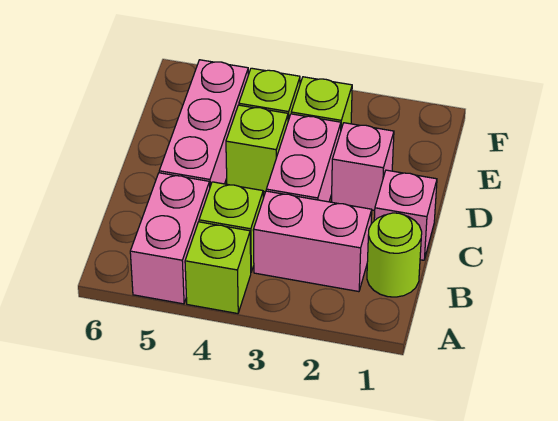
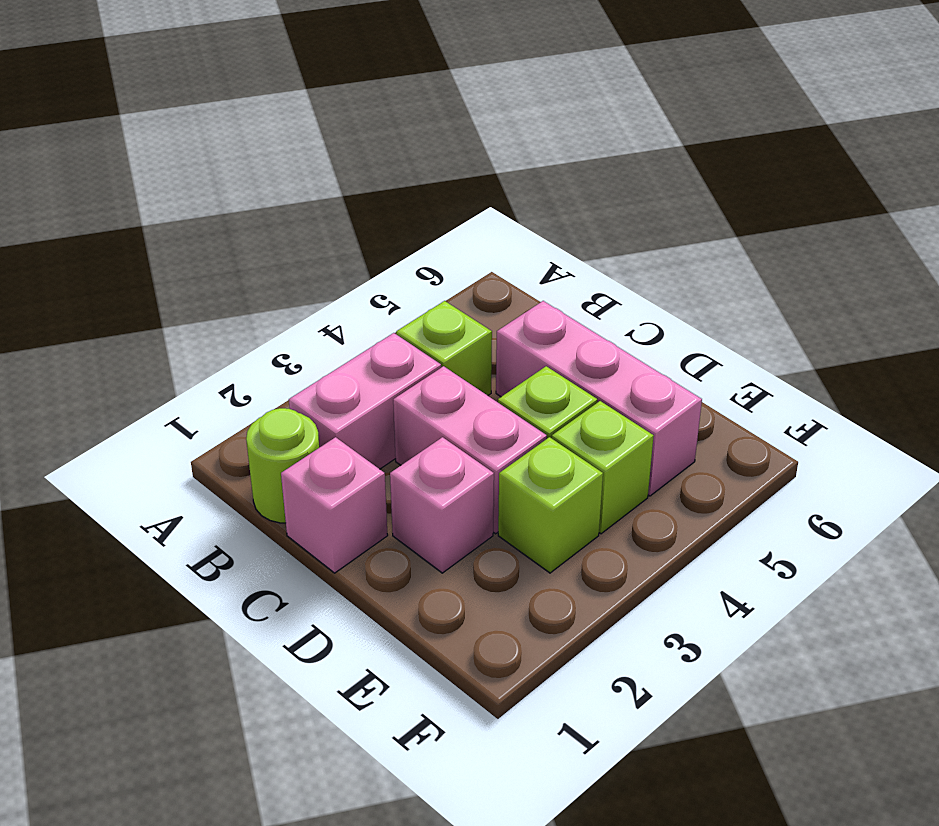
lime 1x1 brick [185,222,251,314] -> none
pink 1x2 brick [130,173,210,304] -> none

